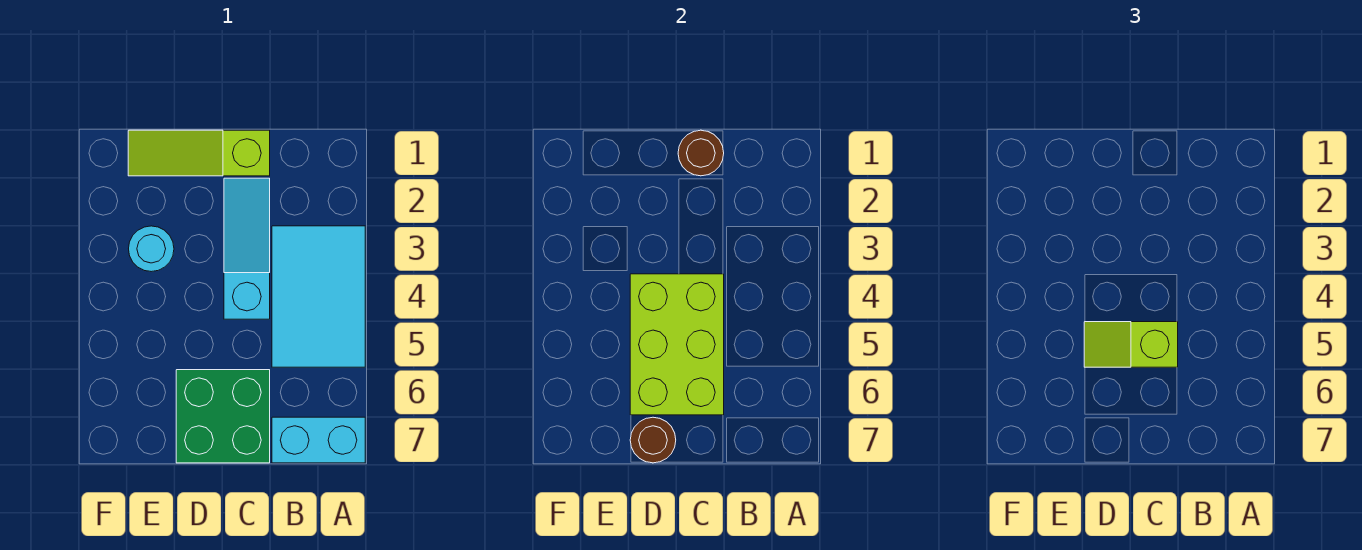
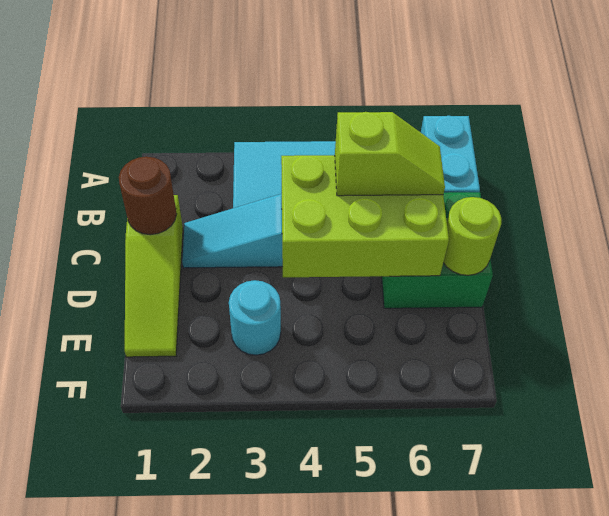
lime 1x2 slope [1084,322,1178,367] -> lime 1x2 slope turned to [335,112,445,196]
brown 1x1 round brick [630,417,676,463] -> lime 1x1 round brick [443,197,501,275]

